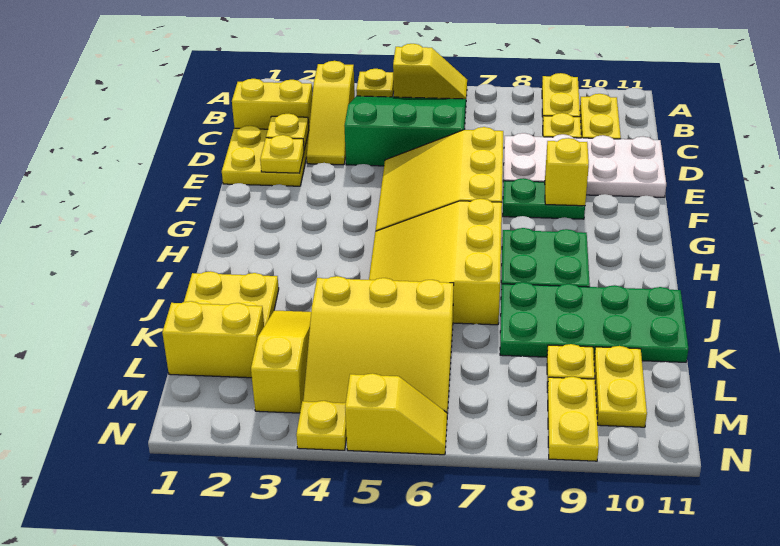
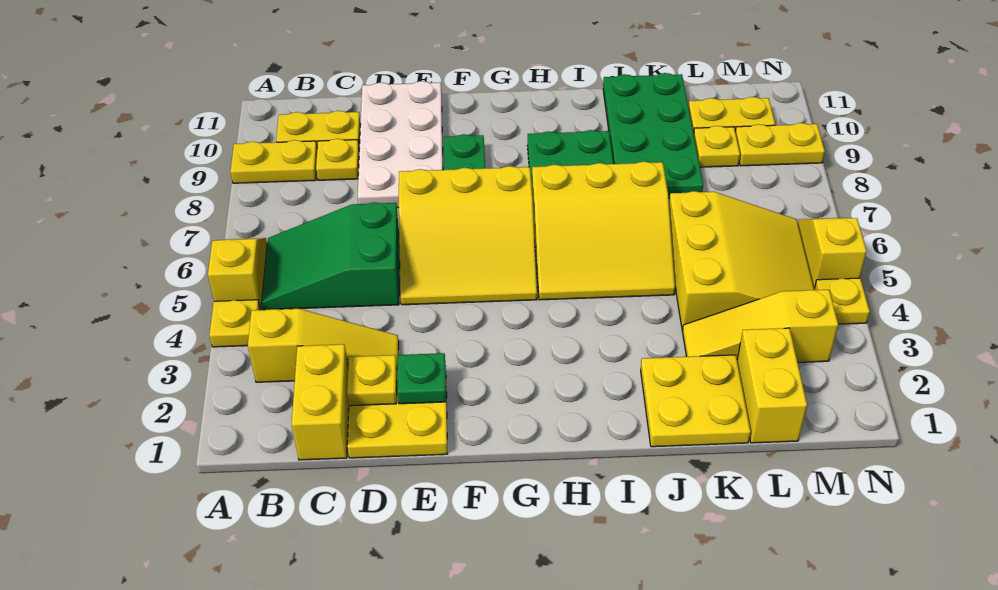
green 3x3 slope [344,96,466,166] -> green 2x3 slope [262,202,400,310]
yellow 1x1 plate [260,135,304,173] -> green 1x1 plate [398,353,446,404]
yellow 1x1 brick [545,138,589,206] -> none

